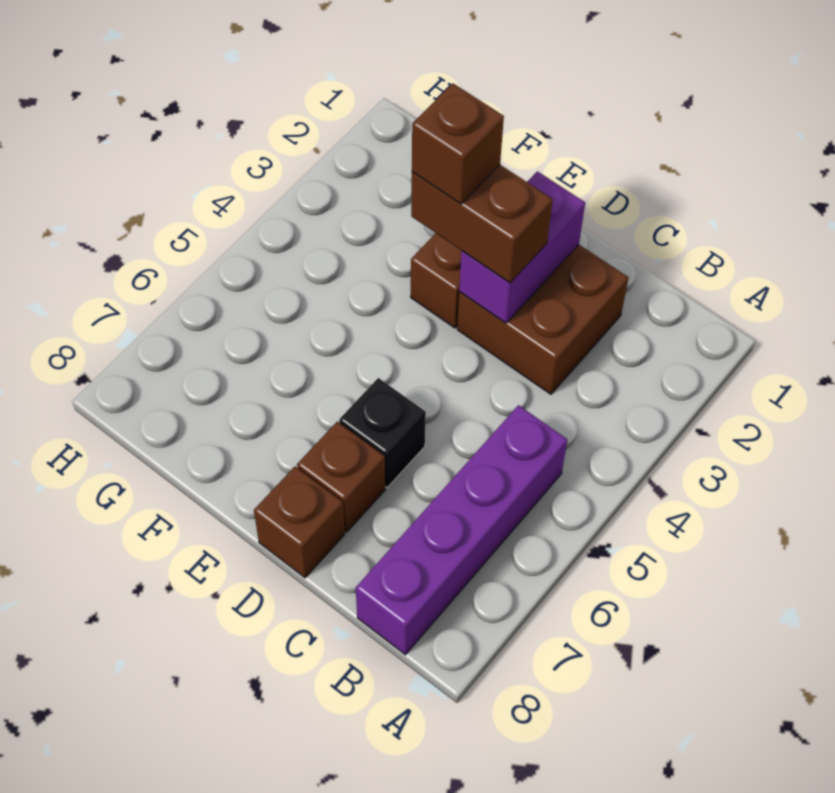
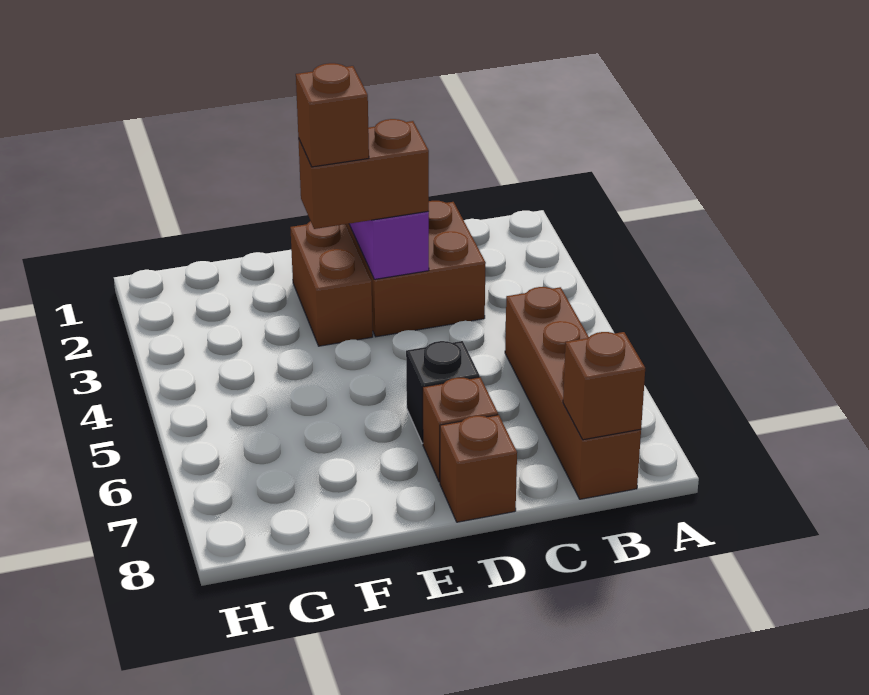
purple 1x4 brick [356,405,567,655] -> brown 1x4 brick [505,287,641,499]
none -> brown 1x1 brick [563,332,645,440]

